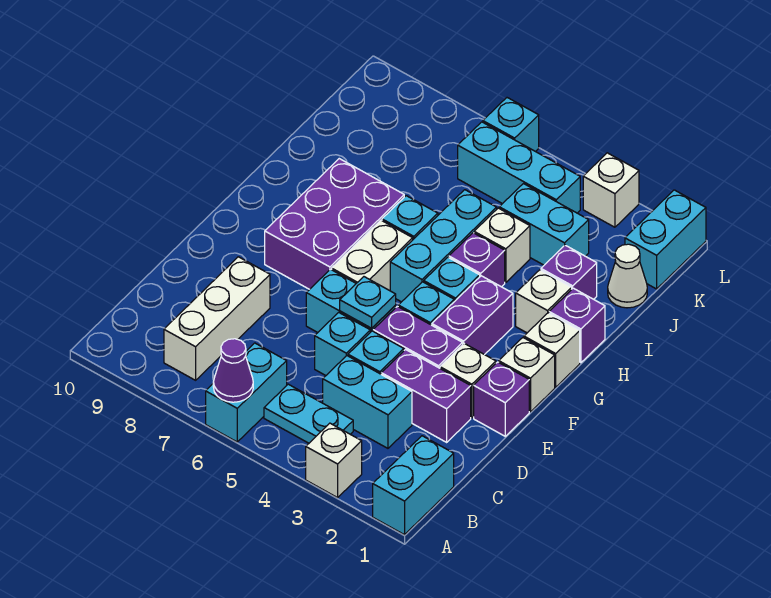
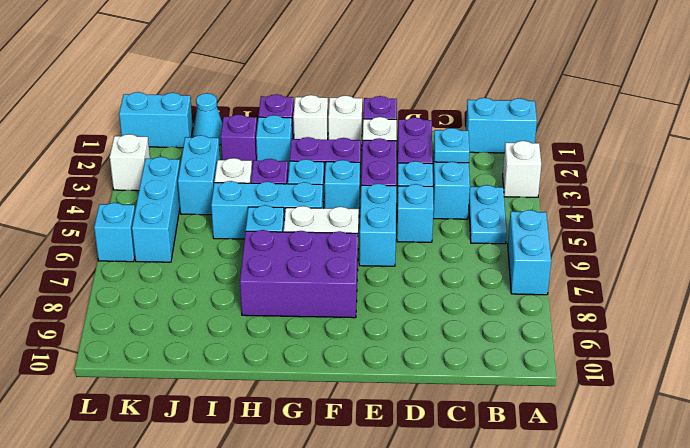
cyan 1x2 brick [206,343,287,442] -> cyan 1x2 brick turned to [508,210,551,295]
purple 1x1 cone [213,339,253,402] -> none
white 1x3 brick [164,257,270,380] -> none
cyan 1x1 plate [340,277,396,328] -> cyan 1x1 plate moved to [434,128,470,163]
white 1x1 brick [516,270,572,333] -> cyan 1x1 brick [256,115,292,171]
white 1x1 cone [608,244,647,308] -> cyan 1x1 cone [192,93,222,145]

